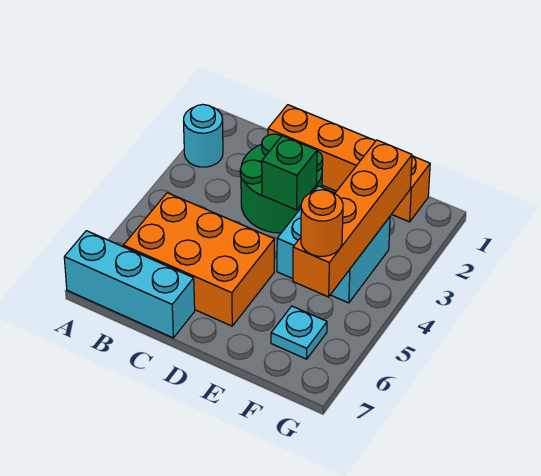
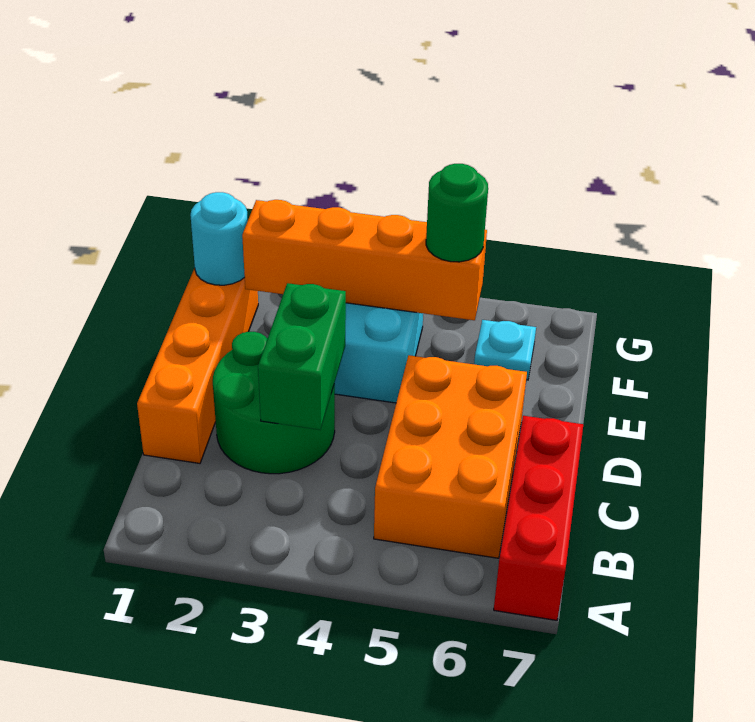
cyan 1x1 round brick [184,105,223,167] -> cyan 1x1 round brick moved to [190,192,248,285]
cyan 1x3 brick [64,231,195,338] -> red 1x3 brick [494,416,583,620]
green 1x1 brick [262,136,317,210] -> green 1x2 brick [258,283,346,430]
orange 1x1 round brick [301,190,343,256] -> green 1x1 round brick [426,164,488,262]

